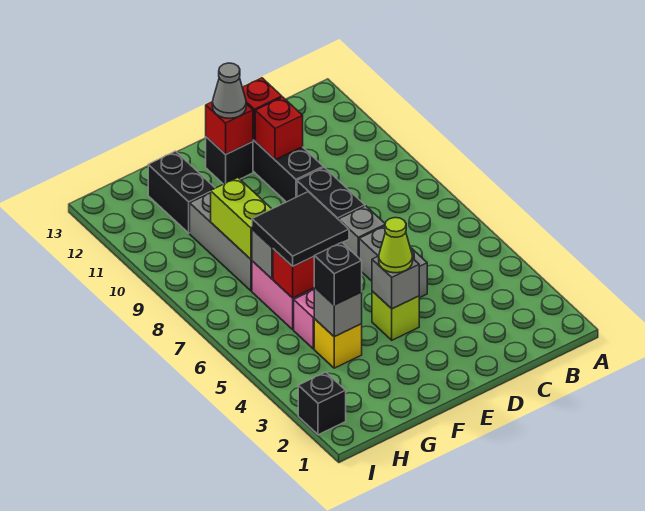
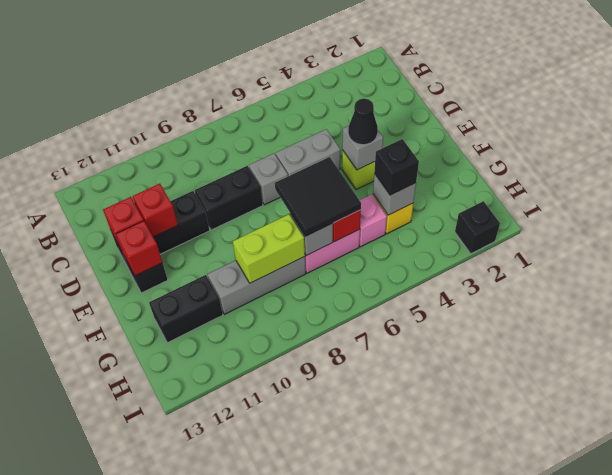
lime 1x1 cone [379,218,413,273] -> black 1x1 cone [348,98,378,145]
grey 1x1 cone [212,63,246,118] -> none

